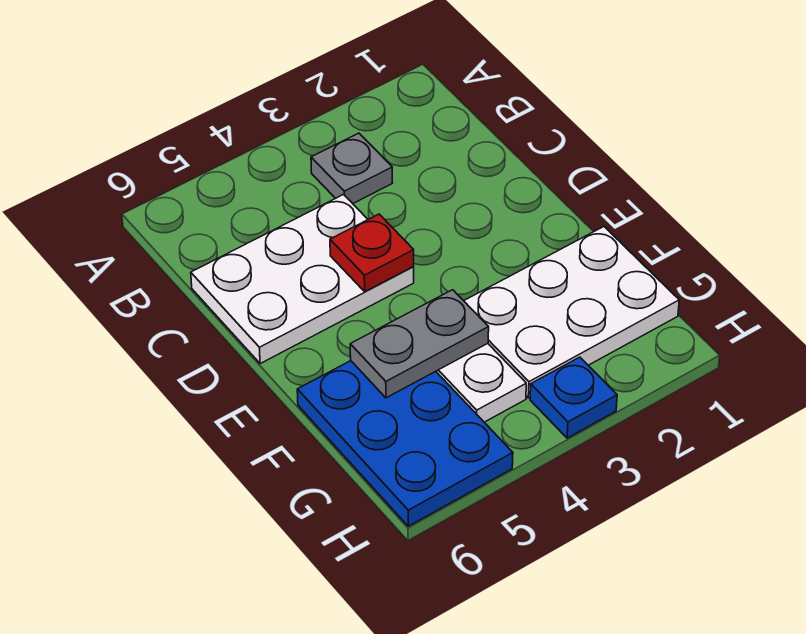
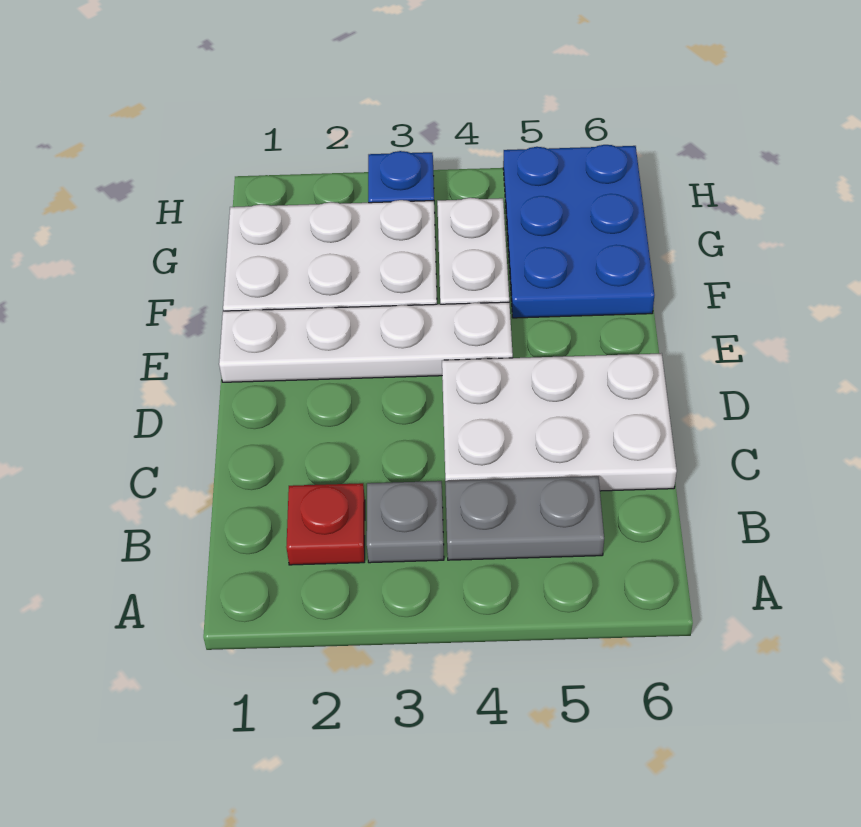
red 1x1 plate [330,214,414,291] -> red 1x1 plate moved to [286,483,365,565]
none -> white 1x4 plate [219,302,513,382]
grey 1x2 plate [350,290,489,398] -> grey 1x2 plate moved to [445,476,604,560]

